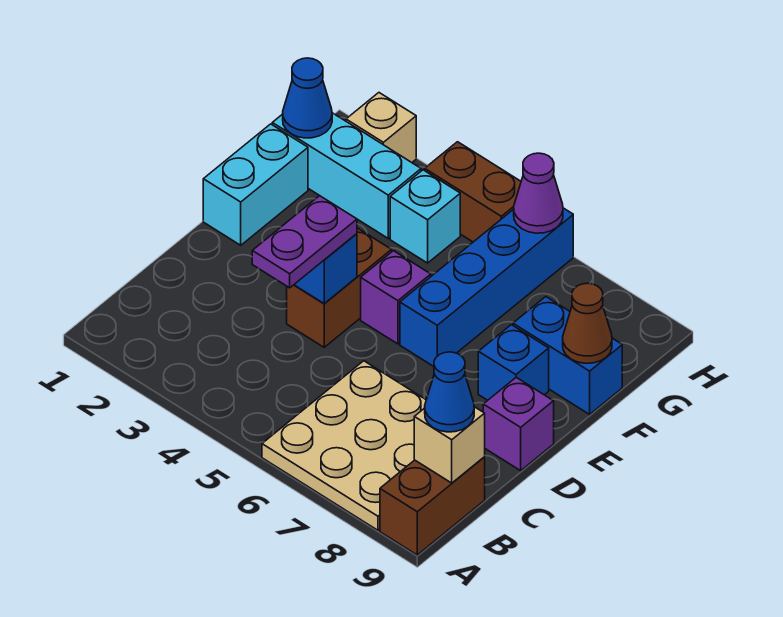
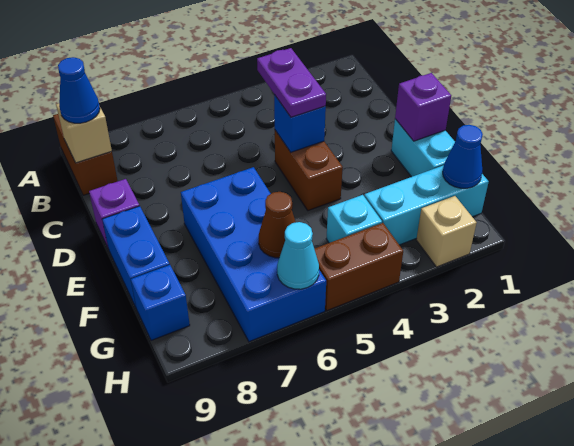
tan 3x3 plate [262,361,426,530] -> none
purple 1x1 brick [361,251,431,344] -> purple 1x1 brick moved to [395,73,451,141]
blue 1x4 brick [400,208,573,366] -> blue 2x4 brick [181,167,326,342]
blue 1x1 brick [478,325,549,400] -> blue 1x1 brick moved to [131,265,190,340]
blue 1x2 brick [513,297,622,414] -> blue 1x2 brick turned to [102,206,170,307]
brown 1x1 cone [563,283,612,363] -> brown 1x1 cone moved to [259,192,296,258]
purple 1x1 cone [514,153,563,233] -> cyan 1x1 cone [277,222,319,289]

